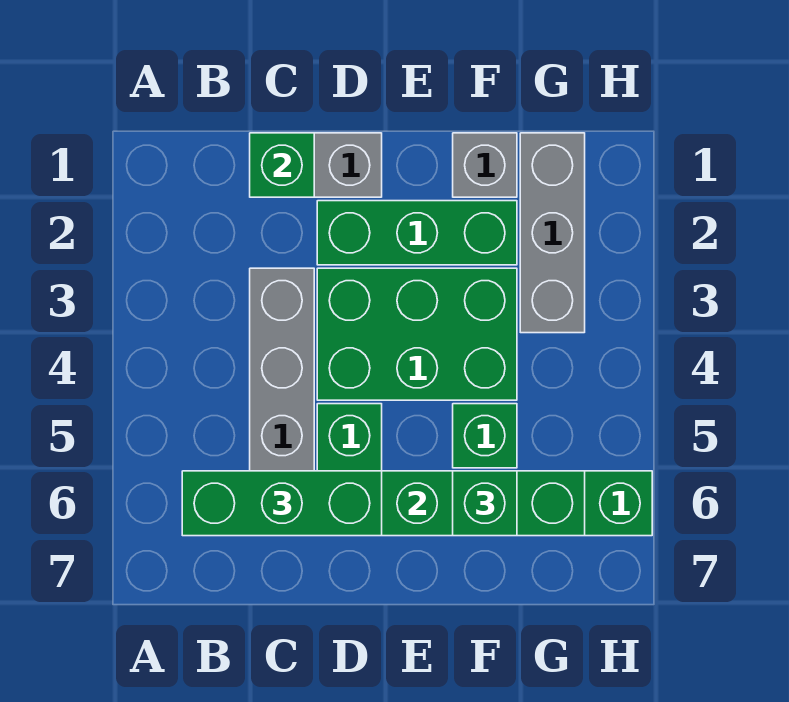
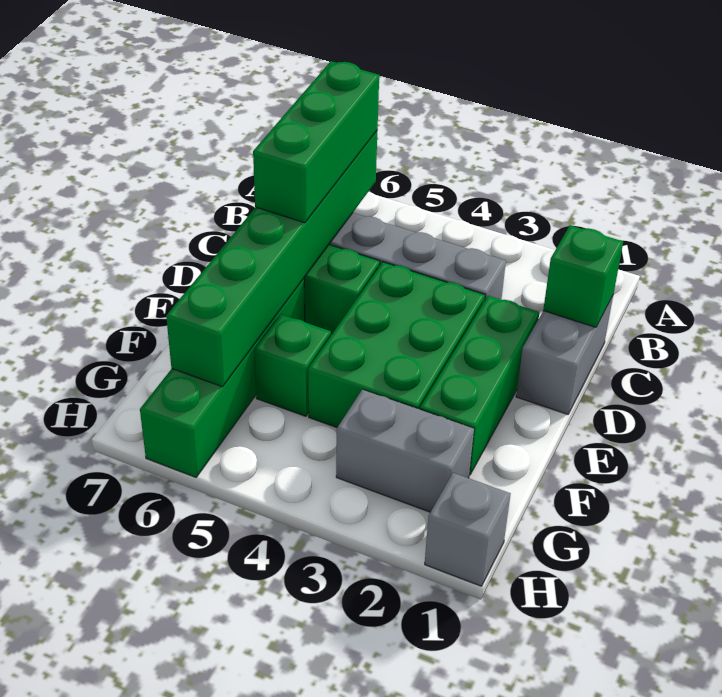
grey 1x1 brick [453,133,517,197] -> grey 1x1 brick moved to [425,473,511,586]
green 1x1 brick [453,471,517,536] -> none
grey 1x3 brick [520,133,585,333] -> grey 1x2 brick [336,389,474,512]

